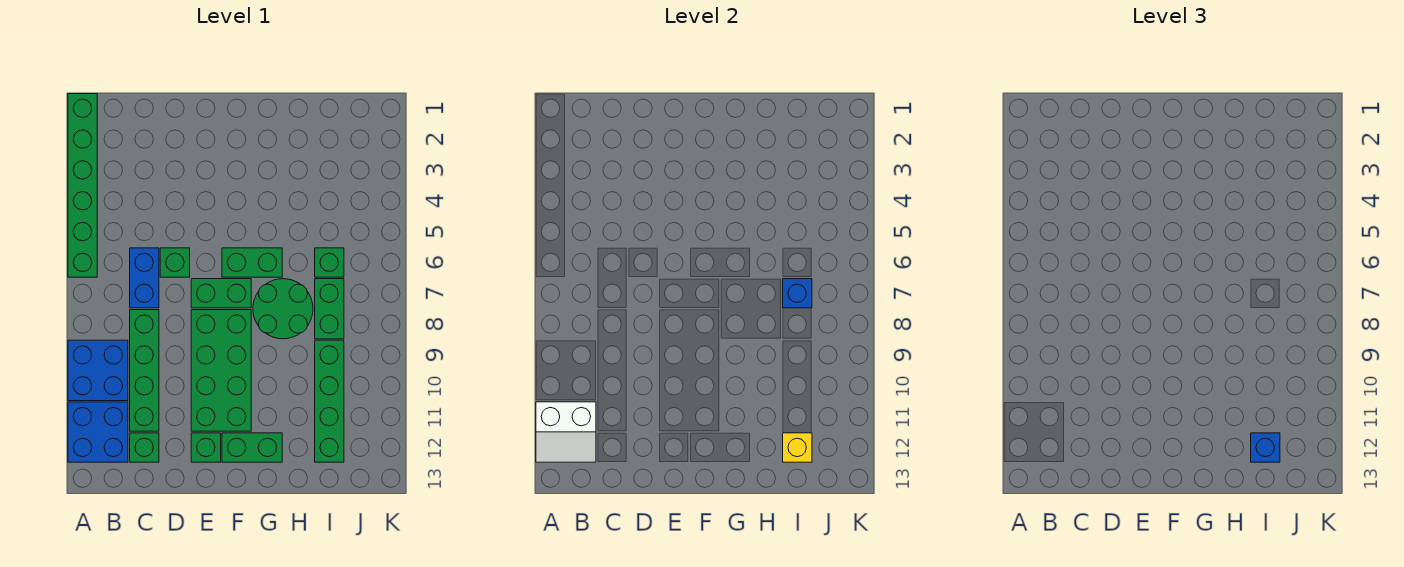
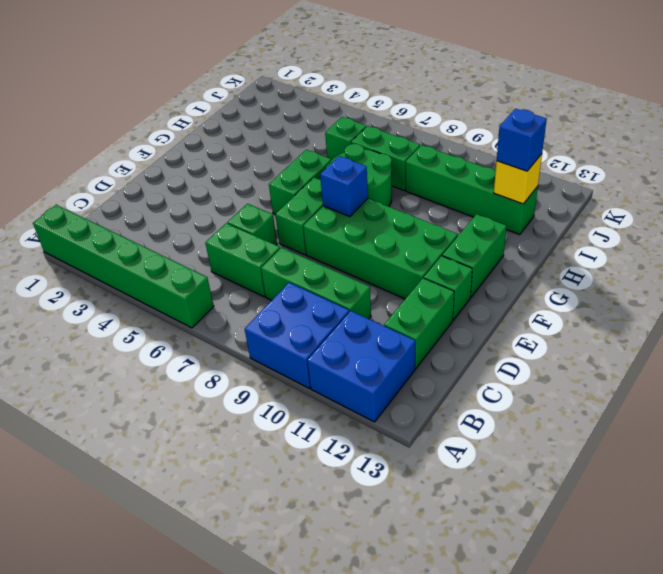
white 2x2 slope [536,402,596,462] -> none
blue 1x2 brick [130,248,159,308] -> green 1x2 brick [205,223,280,297]
green 1x4 brick [130,310,159,431] -> green 1x3 brick [261,248,371,319]
green 1x1 brick [130,433,159,462] -> green 1x2 brick [384,278,454,369]
blue 1x1 brick [783,279,812,308] -> blue 1x1 brick moved to [320,156,368,217]

